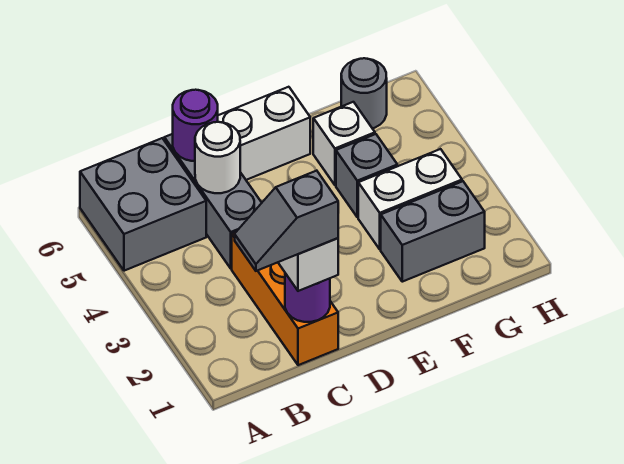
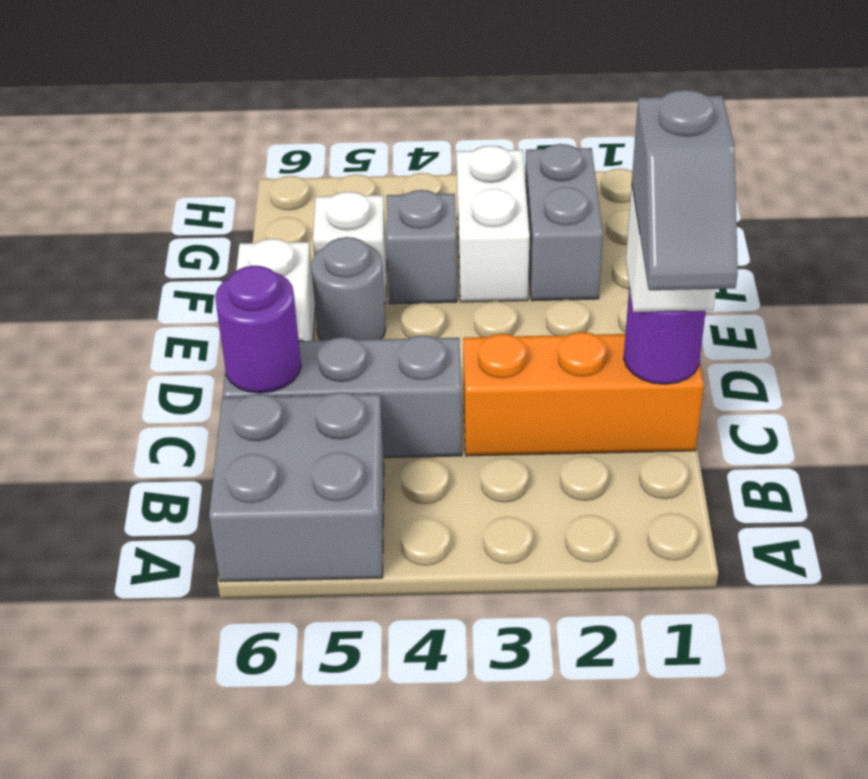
white 1x1 round brick [195,122,240,193] -> none
grey 1x1 round brick [341,58,387,128] -> grey 1x1 round brick moved to [311,237,386,341]

